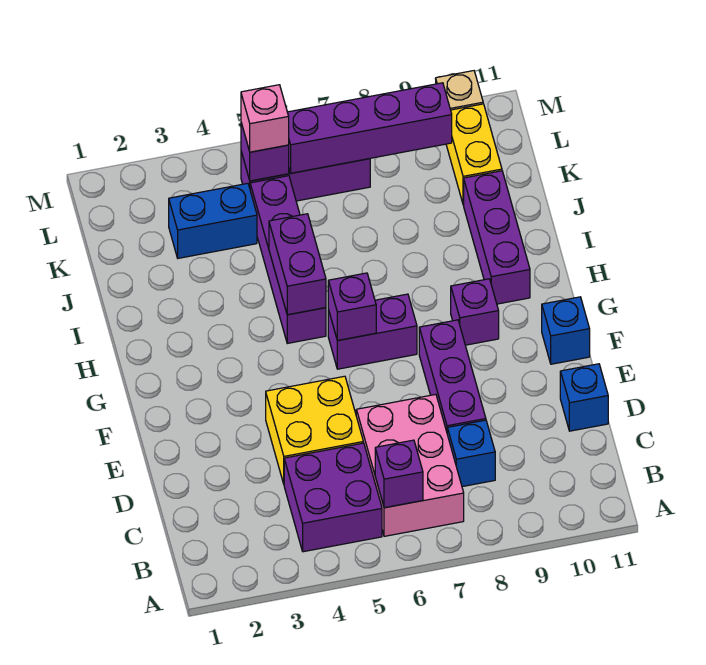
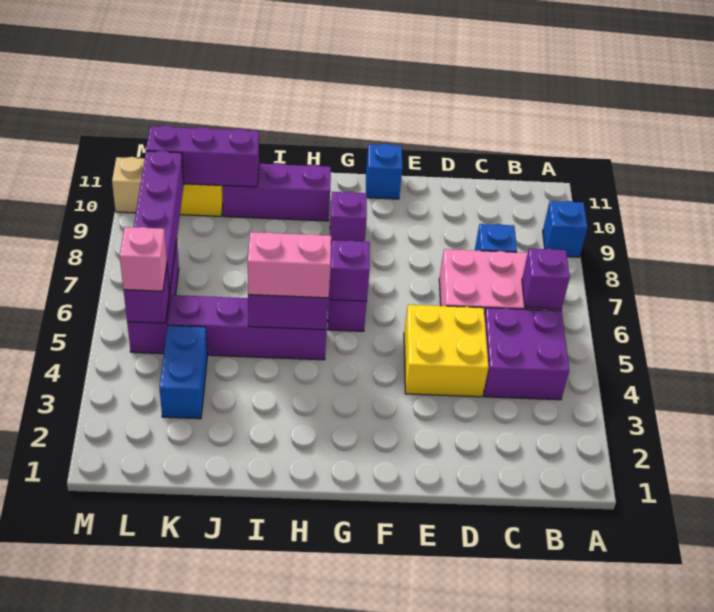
purple 1x3 brick [419,320,486,431] -> purple 1x3 brick moved to [146,125,259,187]
blue 1x1 brick [560,364,608,431] -> blue 1x1 brick moved to [543,201,587,257]
none -> pink 1x2 brick [248,232,331,298]

